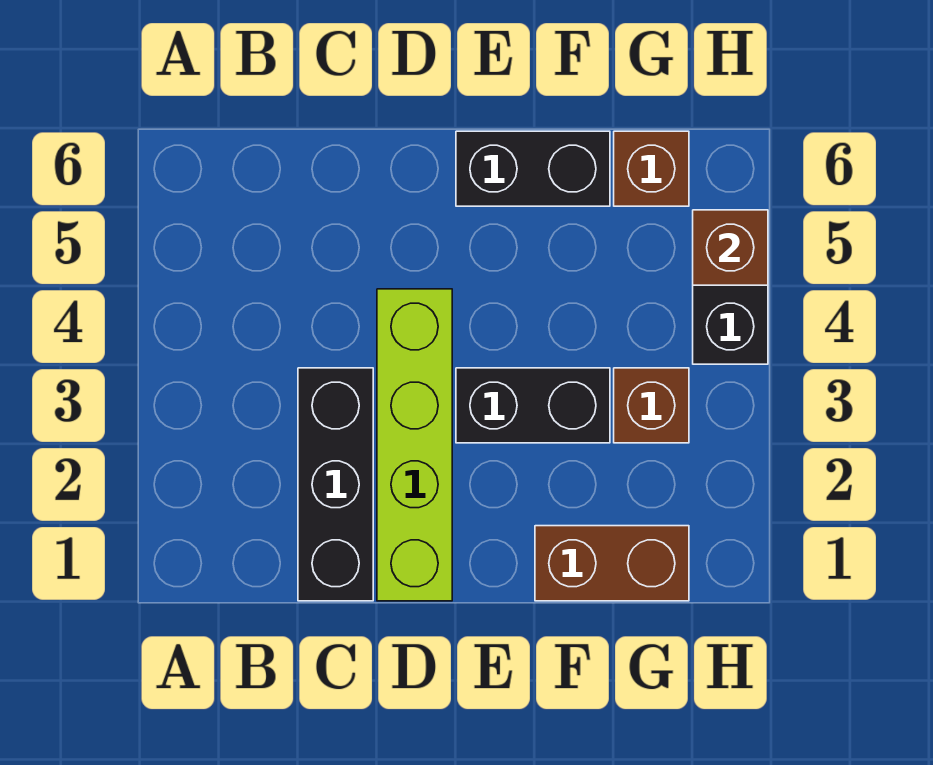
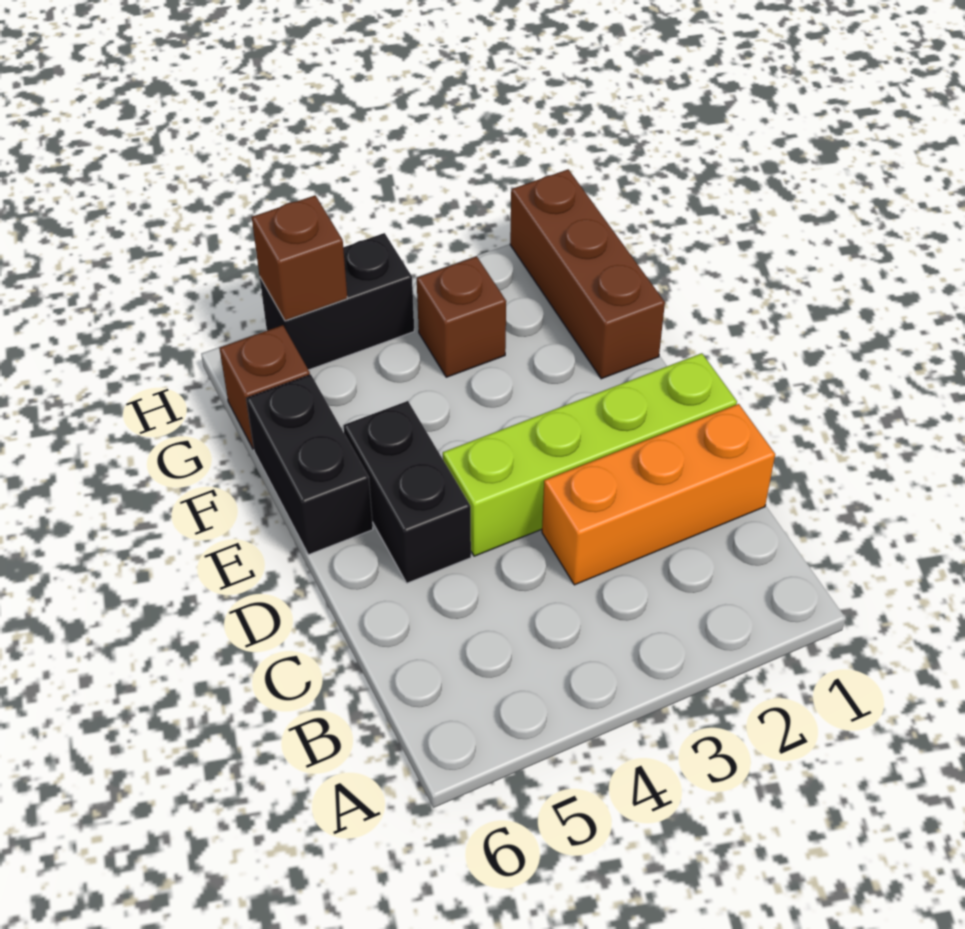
black 1x3 brick [298,368,373,601] -> orange 1x3 brick [542,404,775,585]
black 1x2 brick [456,368,610,443] -> black 1x2 brick moved to [343,401,471,583]
brown 1x2 brick [535,526,689,601] -> brown 1x3 brick [510,169,665,379]

